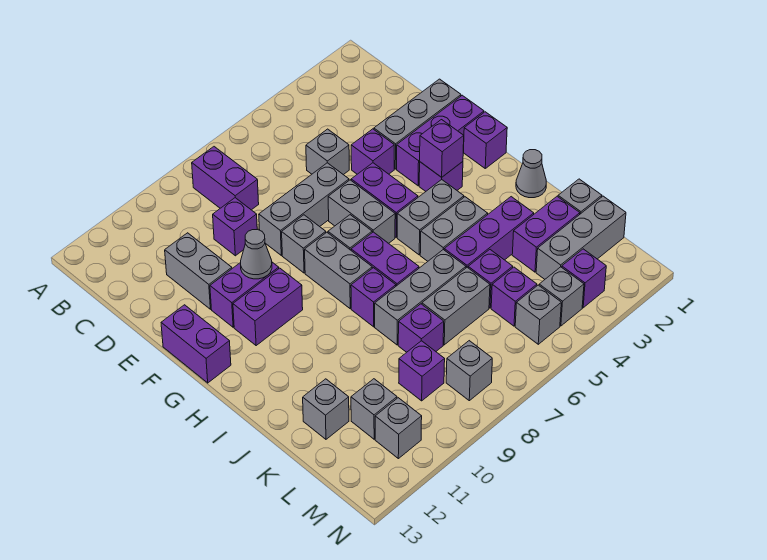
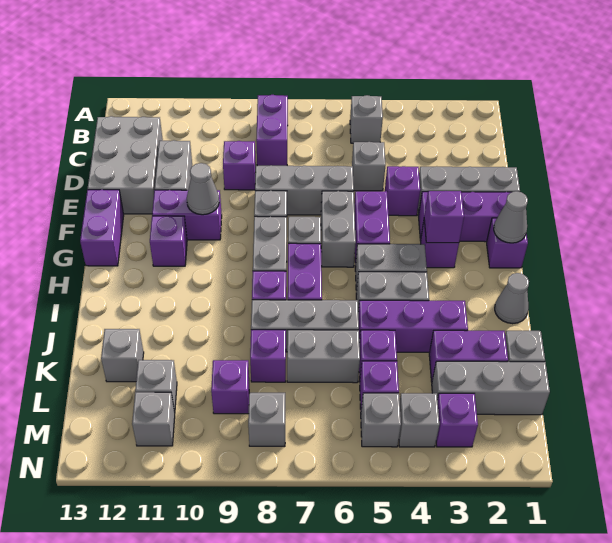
none -> grey 1x1 brick [350,95,383,143]
none -> grey 2x3 brick [88,116,163,214]
none -> grey 1x1 cone [494,191,528,243]
purple 1x2 brick [233,268,303,346] -> purple 1x1 brick [150,216,187,266]

